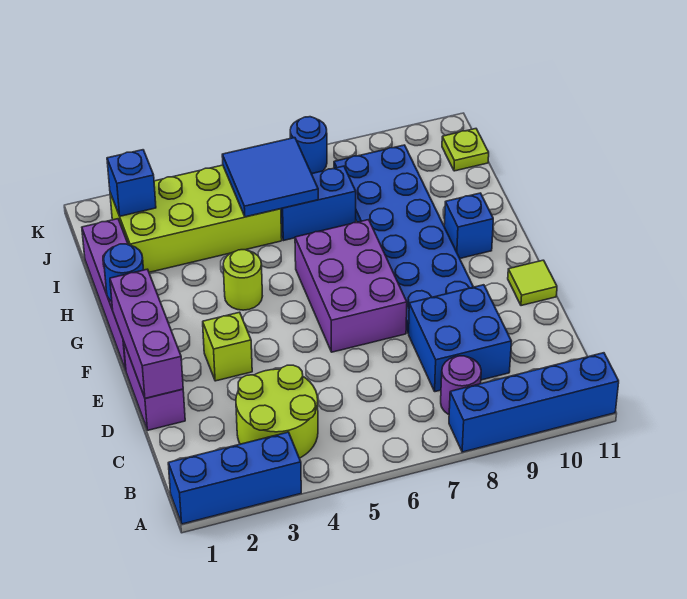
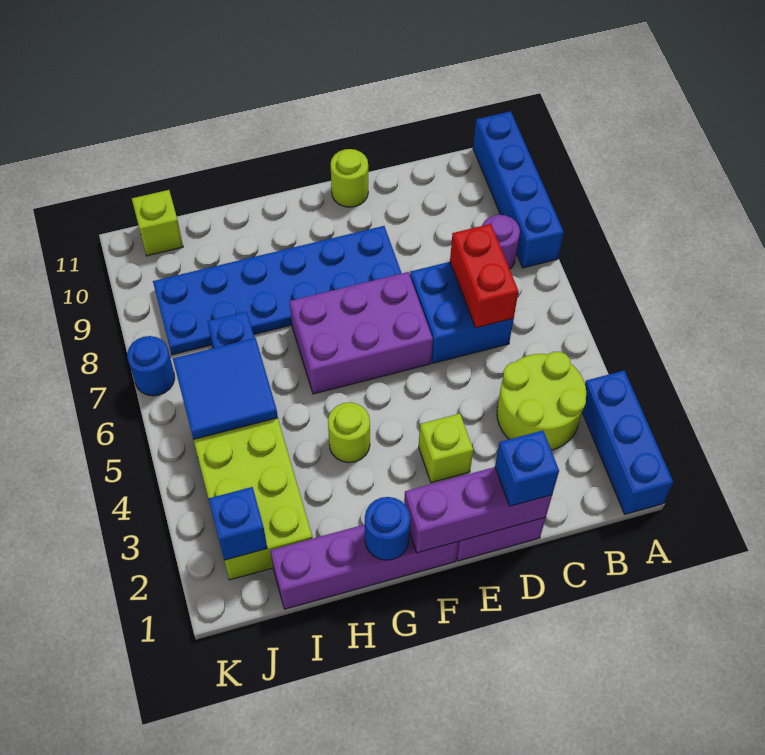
none -> red 1x2 brick [450,224,518,328]
blue 2x2 brick [409,285,512,392] -> blue 2x2 brick moved to [410,262,513,363]
lime 1x1 tile [508,260,557,306] -> lime 1x1 round brick [331,149,368,207]
blue 1x1 brick [444,193,493,258] -> blue 1x1 brick moved to [495,431,559,506]
lime 1x1 plate [442,129,489,171] -> lime 1x1 brick [132,190,183,256]

